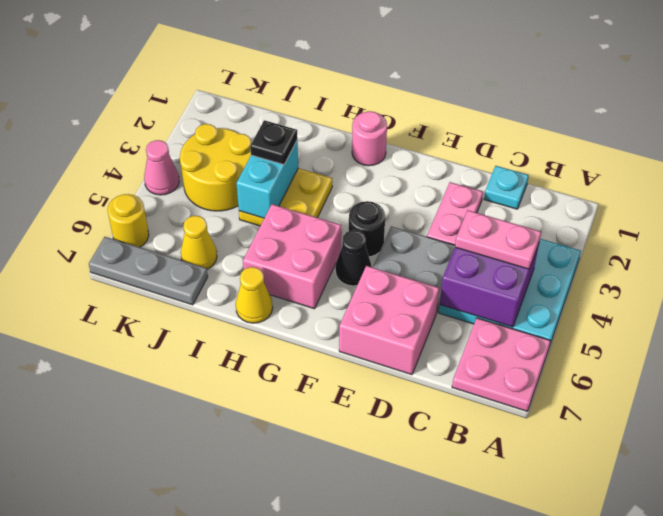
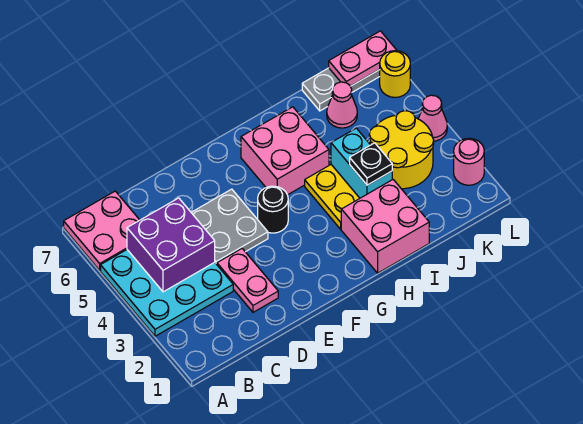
pink 1x2 plate [455,210,541,269] -> pink 1x2 plate moved to [329,31,397,86]
cyan 1x1 plate [484,166,529,209] -> none
pink 2x2 brick [339,266,439,375] -> pink 2x2 brick moved to [341,180,429,273]
black 1x1 cone [335,230,371,286] -> none
pink 1x1 round brick [352,111,387,166] -> pink 1x1 round brick moved to [454,138,484,185]
yellow 1x1 cone [236,267,273,323] -> none
yellow 1x1 cone [181,216,217,269] -> pink 1x1 cone [327,82,357,128]

